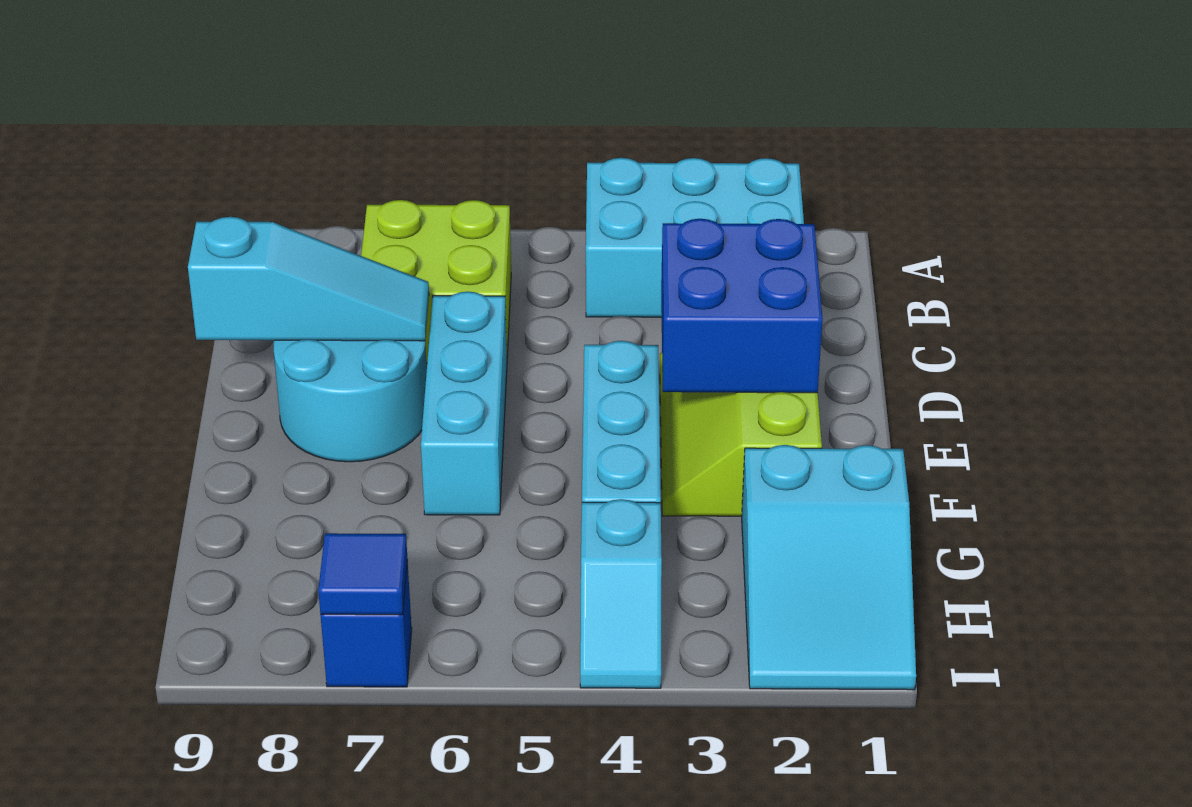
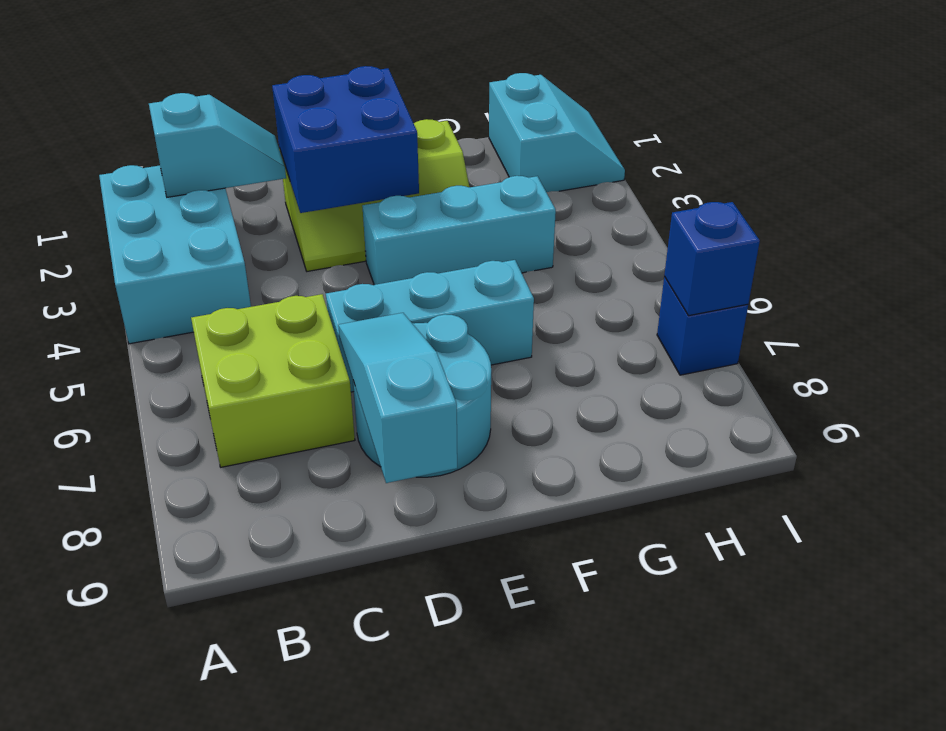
cyan 2x3 slope [742,445,916,690] -> cyan 2x2 slope [489,73,625,192]
cyan 1x2 slope [580,499,662,688] -> cyan 1x2 slope moved to [149,93,286,197]
blue 1x1 tile [318,533,407,615] -> blue 1x1 brick [664,202,760,316]

